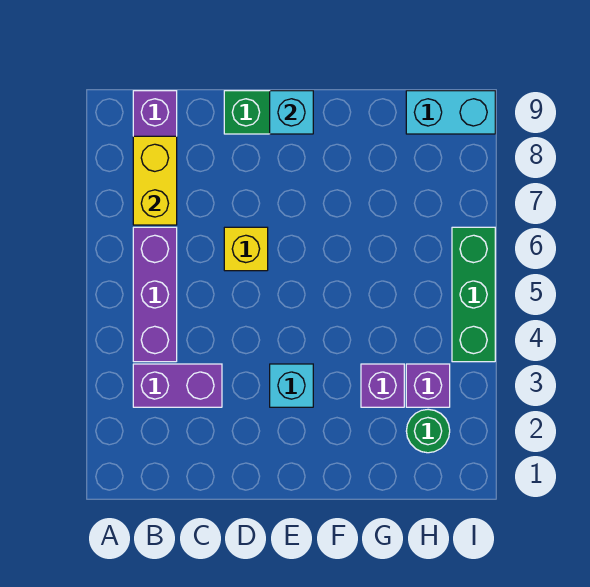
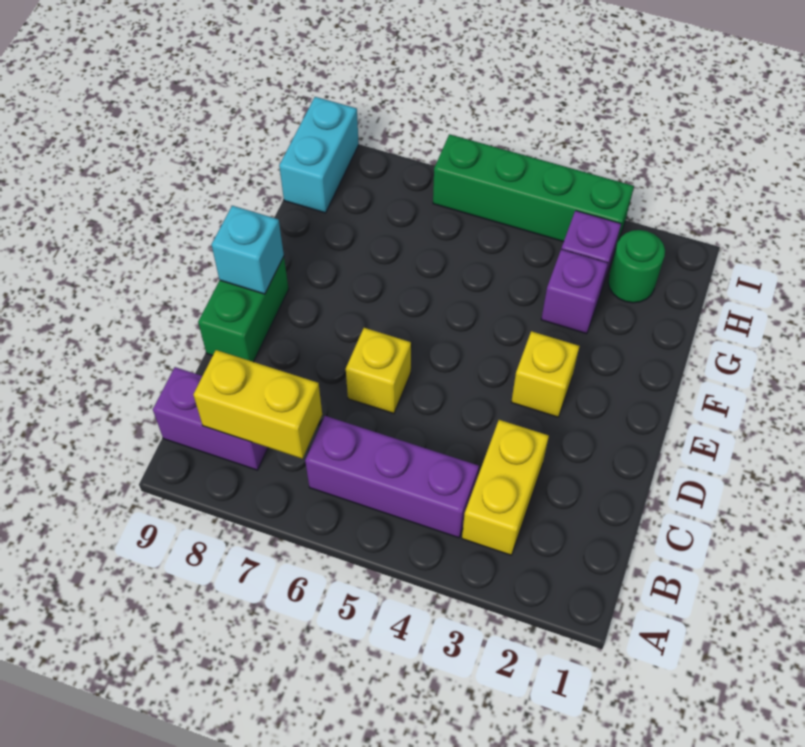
purple 1x2 brick [133,364,222,407] -> yellow 1x2 brick [462,420,549,555]
cyan 1x1 brick [270,364,313,407] -> yellow 1x1 brick [511,331,579,417]
green 1x3 brick [452,227,495,362] -> green 1x4 brick [433,134,634,252]

